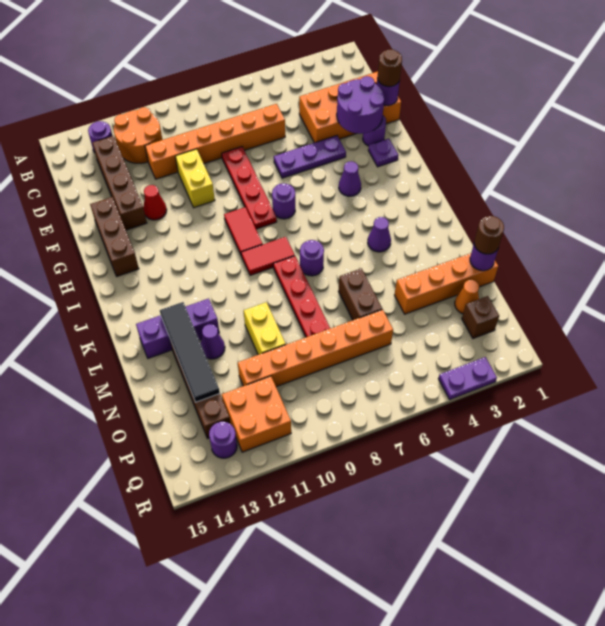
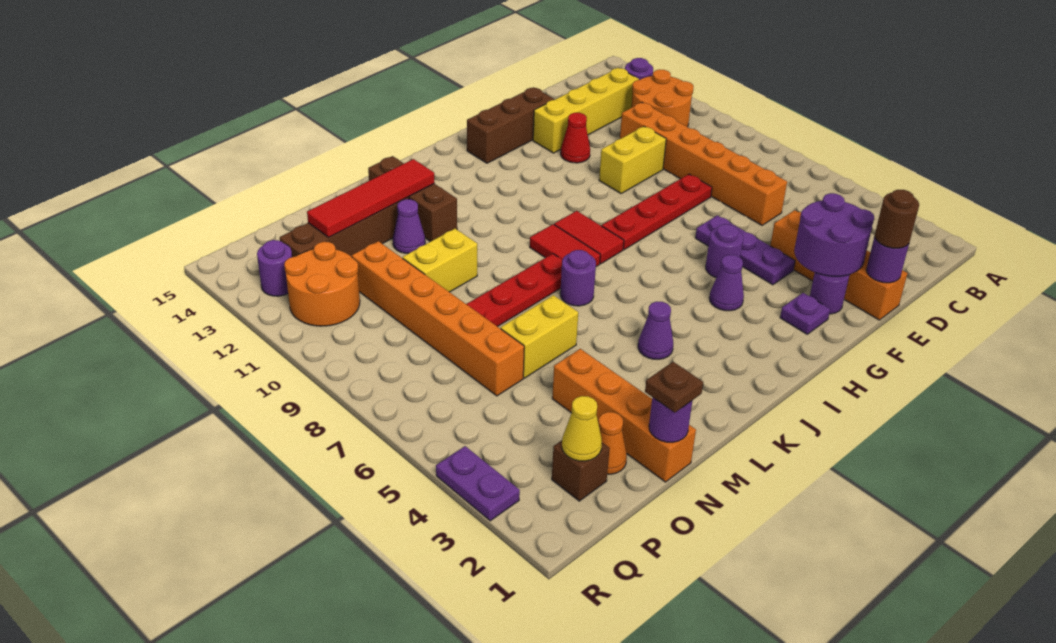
brown 1x4 brick [92,136,147,230] -> yellow 1x4 brick [533,68,639,153]
orange 2x4 brick [299,72,401,143] -> orange 1x4 brick [770,210,907,320]
purple 1x1 round brick [272,183,295,219] -> purple 1x1 round brick moved to [706,224,743,278]
red 1x2 tile [224,207,263,255] -> red 1x2 tile turned to [554,211,624,264]
purple 1x3 brick [136,299,219,358] -> brown 1x3 brick [368,156,457,242]
black 1x4 tile [160,302,220,402] -> red 1x4 tile [307,159,435,237]
brown 1x2 brick [338,268,382,320] -> yellow 1x2 brick [501,295,578,378]
brown 1x1 round brick [474,216,504,254] -> brown 1x1 plate [645,362,703,413]
none -> yellow 1x1 cone [562,396,602,461]
orange 2x2 brick [222,376,291,452] -> orange 2x2 round brick [284,242,360,326]

